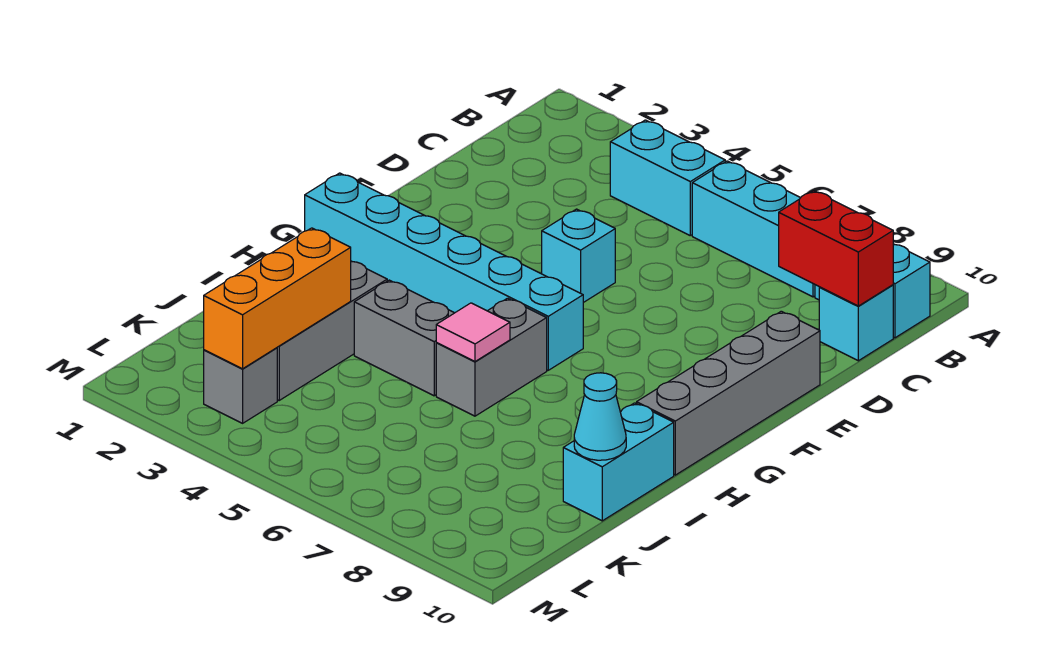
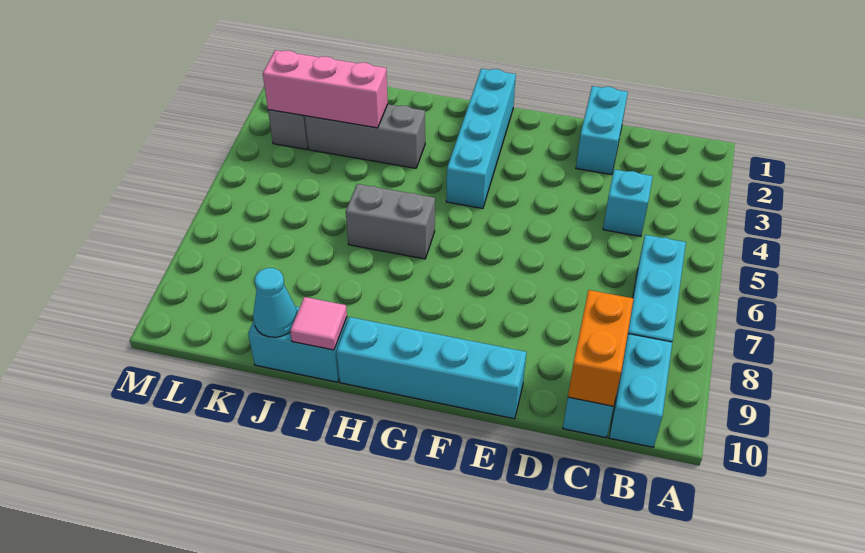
cyan 1x2 brick [610,120,725,235] -> cyan 1x2 brick moved to [576,86,628,175]
red 1x2 brick [779,191,893,306] -> orange 1x2 brick [568,290,633,406]
cyan 1x1 brick [542,209,615,303] -> cyan 1x1 brick moved to [603,169,653,236]
grey 1x4 brick [637,311,820,475] -> cyan 1x4 brick [337,317,526,419]
cyan 1x6 brick [305,173,583,370] -> cyan 1x4 brick [446,69,516,208]
grey 1x2 brick [354,280,454,396] -> none
pink 1x1 tile [436,303,510,361] -> pink 1x1 tile moved to [290,297,347,350]
orange 1x3 brick [204,228,351,369] -> pink 1x3 brick [263,50,388,128]

